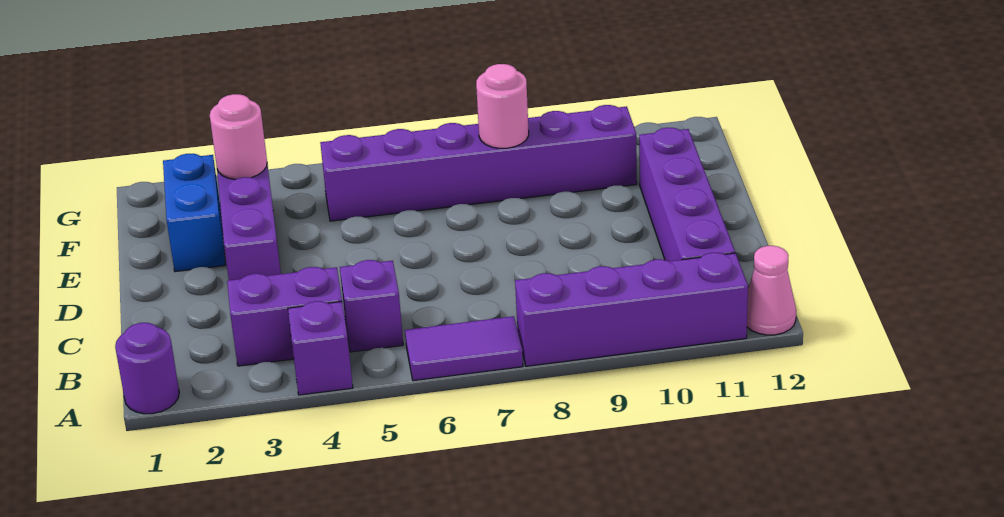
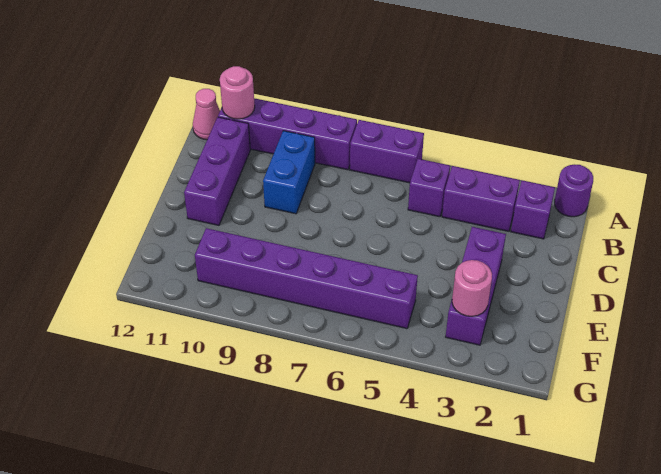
purple 1x1 brick [288,301,353,395] -> purple 1x1 brick moved to [511,180,555,239]
purple 1x2 tile [405,316,523,381] -> purple 1x2 brick [350,120,424,183]
purple 1x4 brick [639,128,735,261] -> purple 1x3 brick [184,117,250,225]
blue 1x2 brick [163,154,225,272] -> blue 1x2 brick moved to [263,131,315,214]
pink 1x1 round brick [476,64,529,148] -> pink 1x1 round brick moved to [220,66,255,119]

